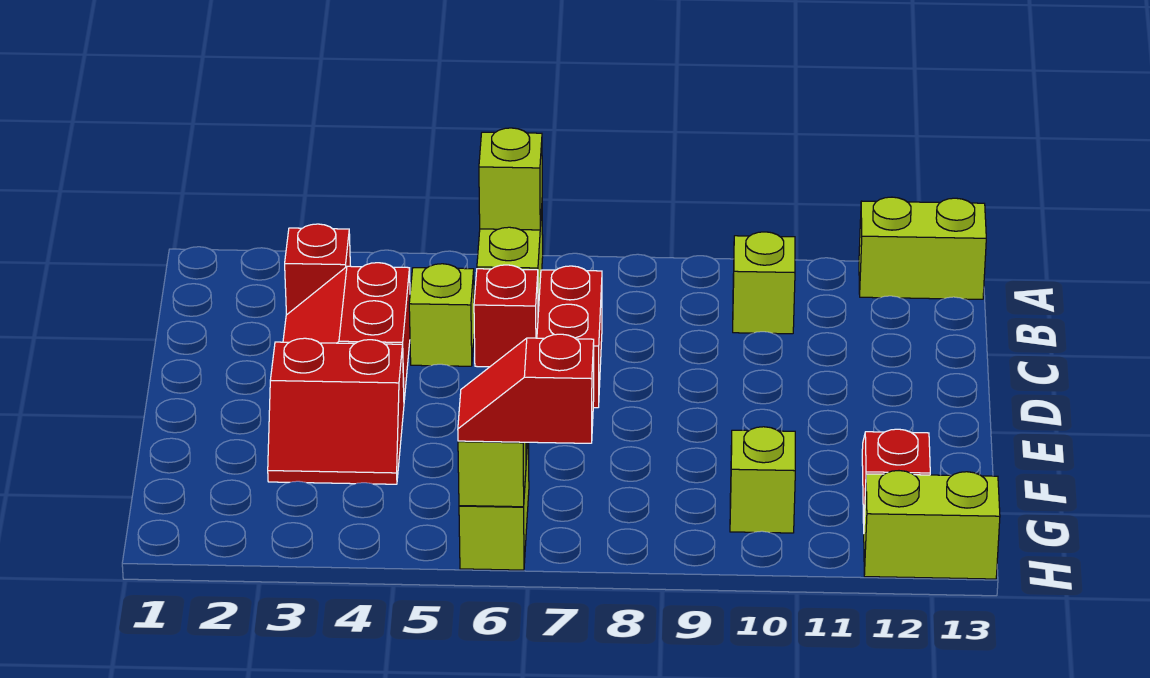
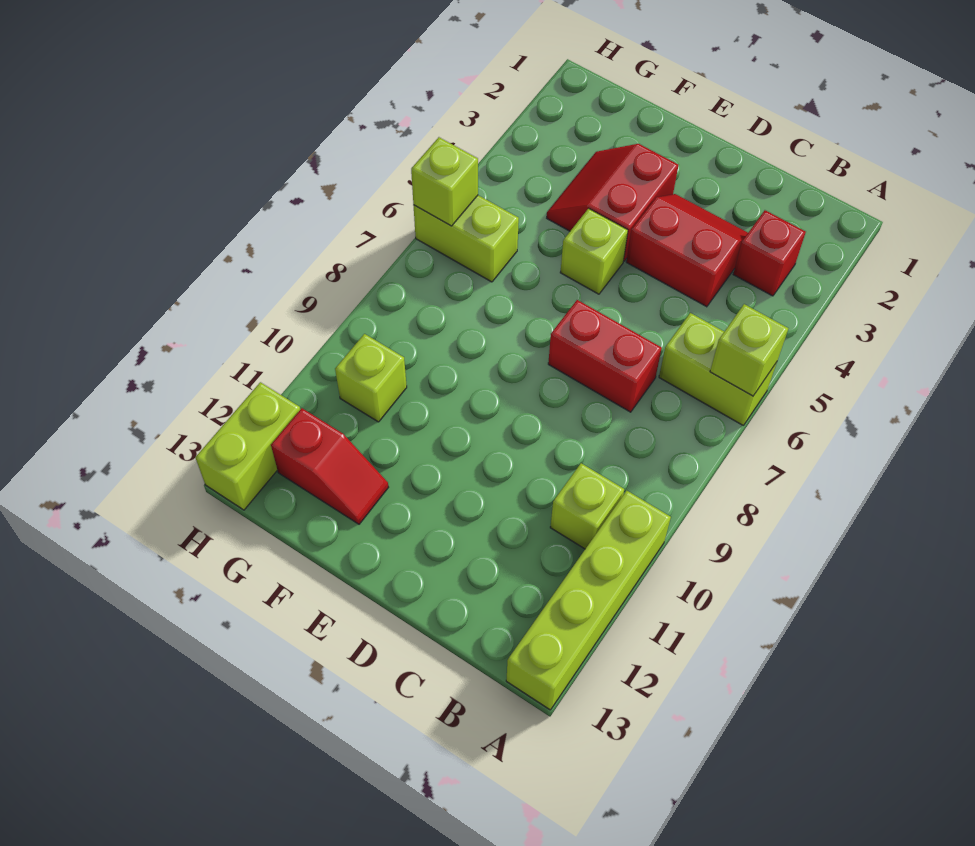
lime 1x2 brick [859,197,986,299] -> lime 1x4 brick [506,491,671,710]
lime 1x1 brick [409,264,474,366] -> lime 1x1 brick moved to [560,208,628,294]
red 1x1 brick [474,265,538,367] -> none
red 1x2 slope [458,334,594,443] -> none

